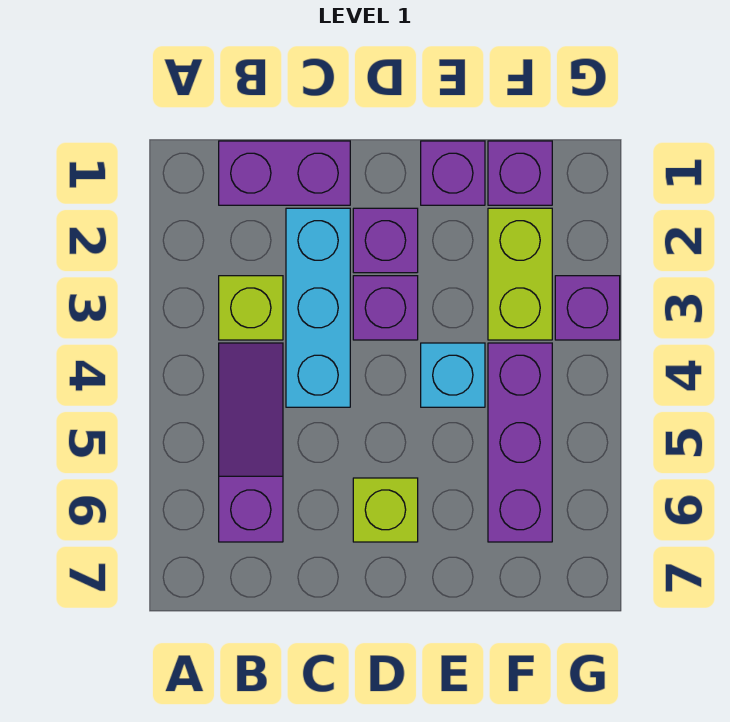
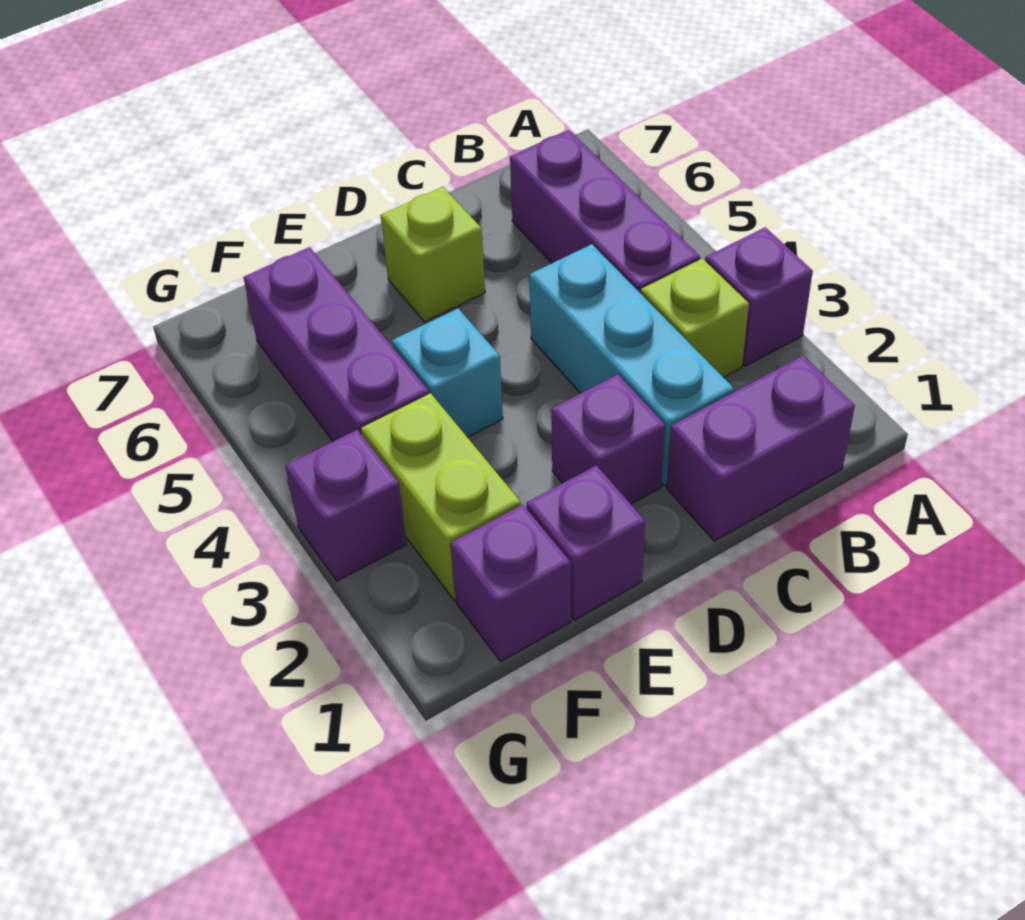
purple 1x3 slope [219,343,283,542] -> purple 1x3 brick [510,130,700,293]
purple 1x1 brick [353,276,418,340] -> purple 1x1 brick moved to [705,227,813,366]

